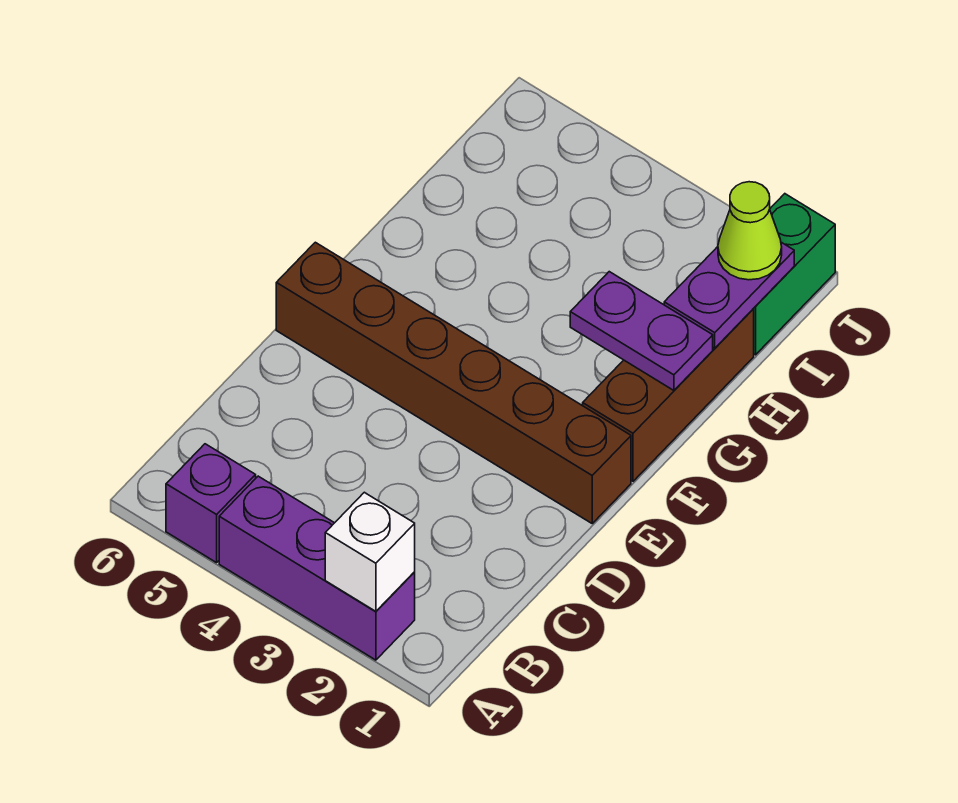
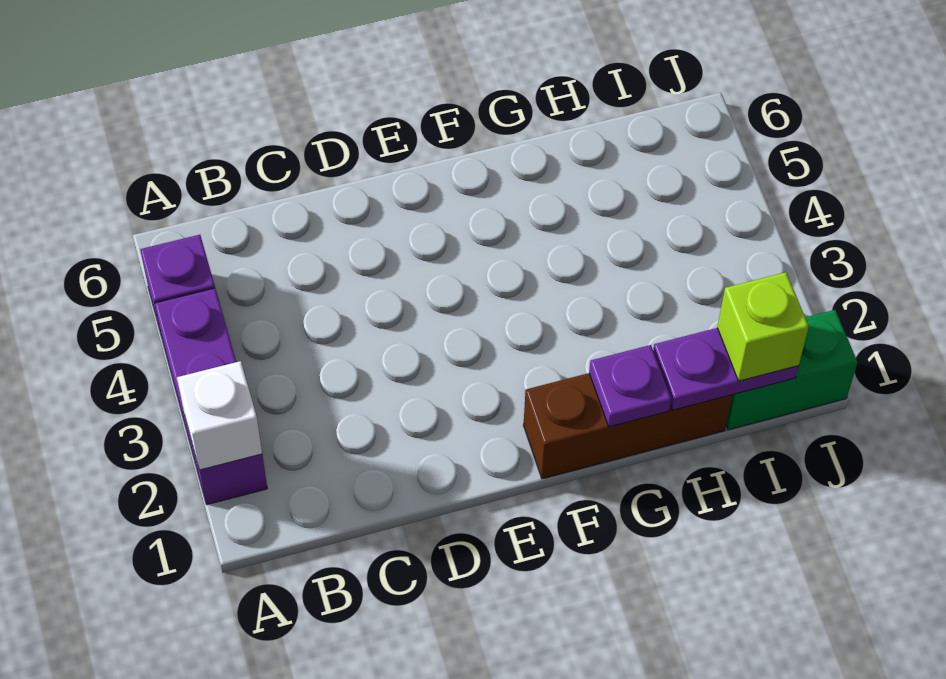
brown 1x6 brick [276,242,631,523] -> none
purple 1x2 plate [570,272,713,390] -> purple 1x1 plate [589,345,671,427]
lime 1x1 cone [718,182,782,280] -> lime 1x1 brick [717,272,809,381]

